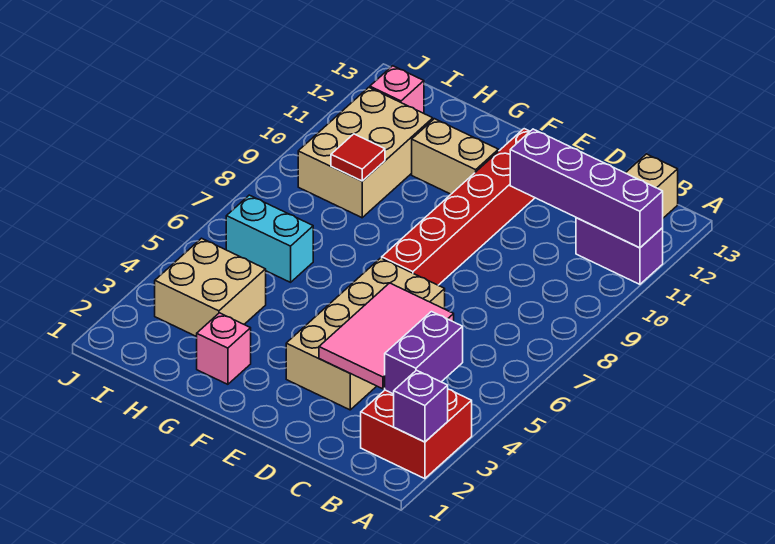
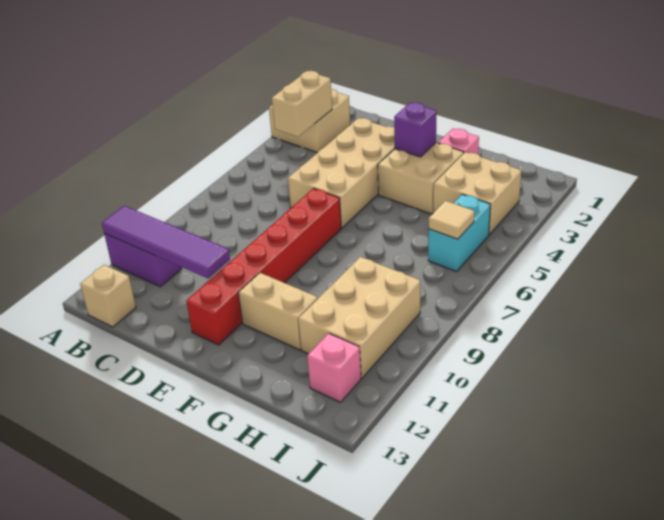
red 2x2 brick [361,389,472,479] -> tan 2x2 brick [269,89,350,153]
purple 1x1 brick [394,370,448,442] -> purple 1x1 brick moved to [394,102,436,157]
purple 1x4 brick [510,129,663,248] -> purple 1x4 tile [102,206,230,278]
purple 1x2 brick [385,312,463,394] -> tan 1x2 brick [272,71,332,137]
pink 2x3 tile [319,283,454,389] -> none
none -> tan 2x2 brick [378,143,464,214]
cyan 1x2 brick [226,195,313,282] -> cyan 1x2 brick turned to [428,194,490,272]
red 1x1 tile [331,134,385,181] -> none
none -> tan 1x1 tile [429,201,474,239]

